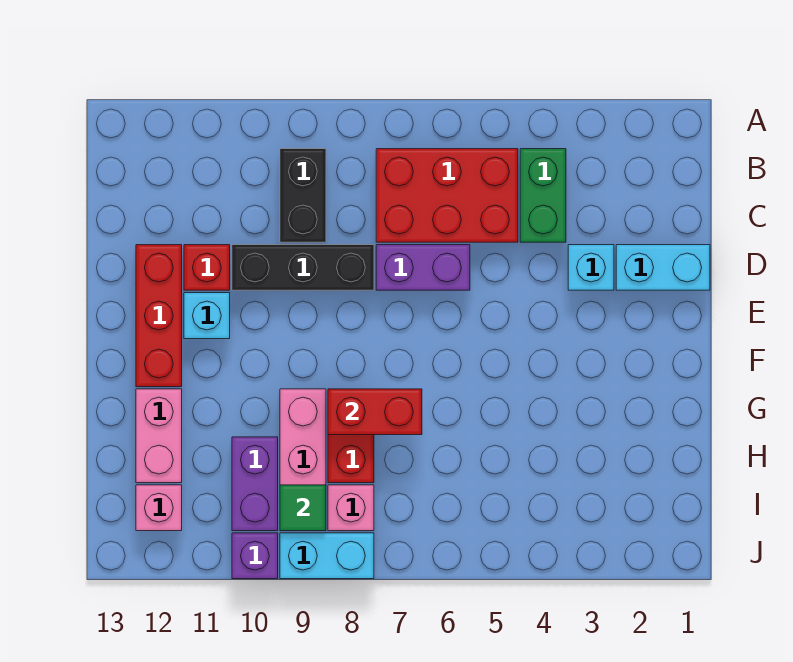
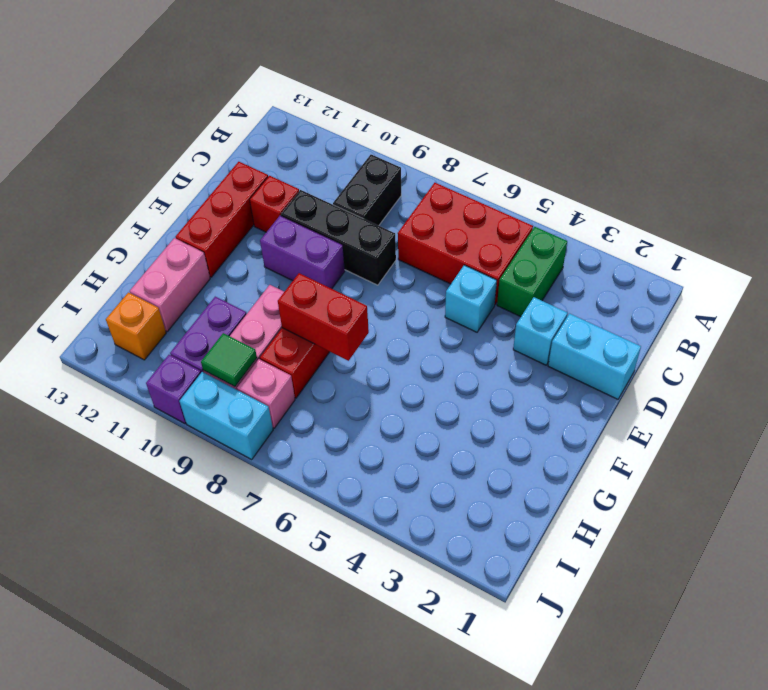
purple 1x2 brick [376,245,470,290] -> purple 1x2 brick moved to [260,216,345,289]
cyan 1x1 brick [184,293,230,339] -> cyan 1x1 brick moved to [445,265,497,332]
pink 1x1 brick [136,485,182,531] -> orange 1x1 brick [106,292,166,360]

